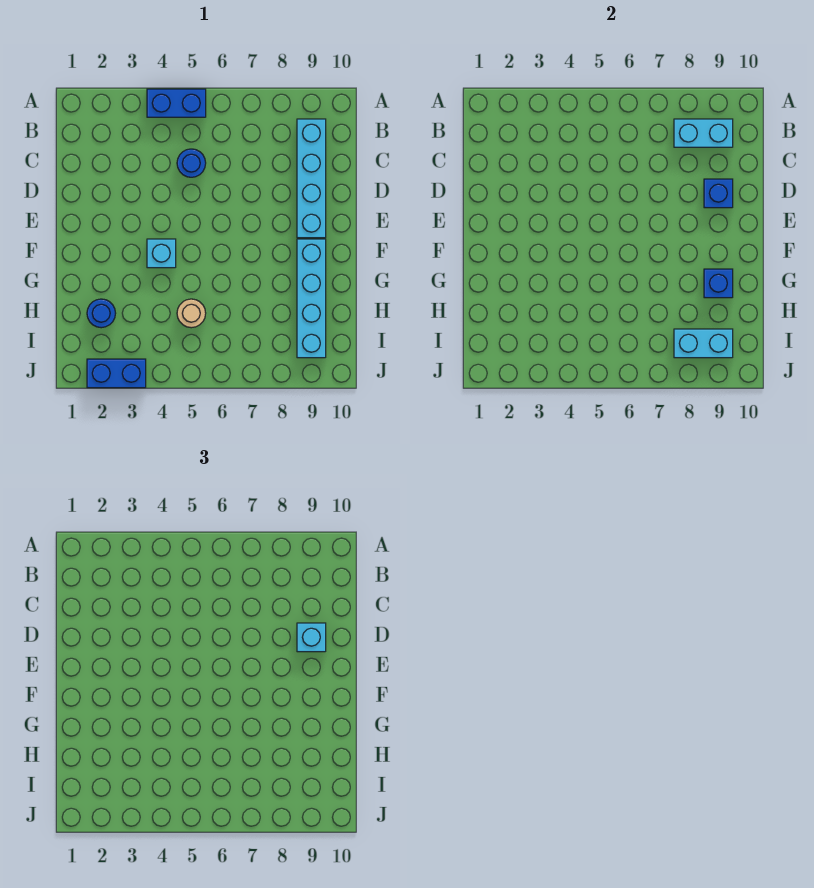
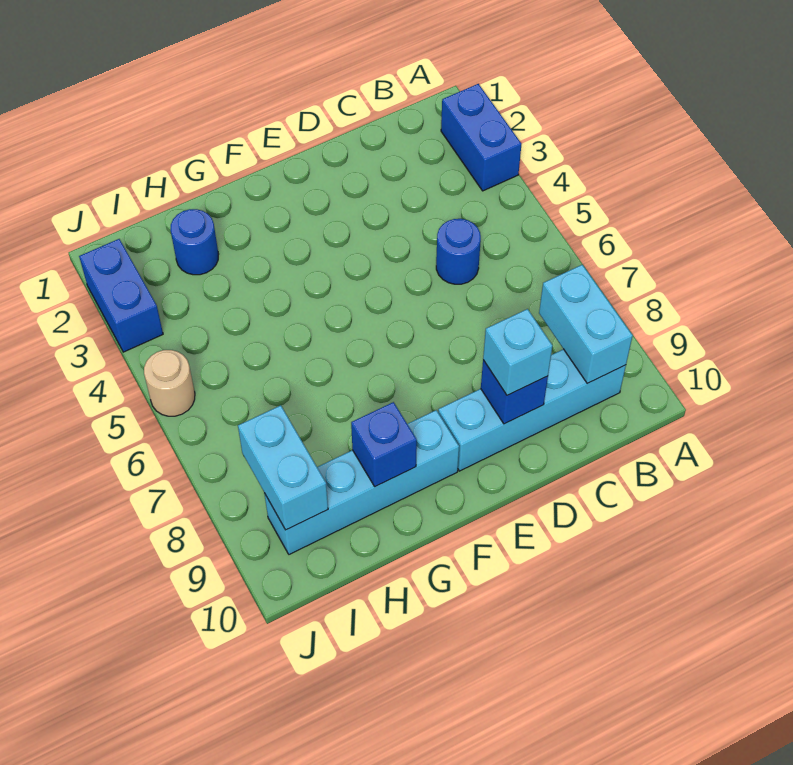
blue 1x2 brick [147,89,206,117] -> blue 1x2 brick moved to [441,84,521,191]
cyan 1x1 brick [147,239,176,268] -> none
tan 1x1 round brick [177,299,206,328] -> tan 1x1 round brick moved to [144,350,195,416]

